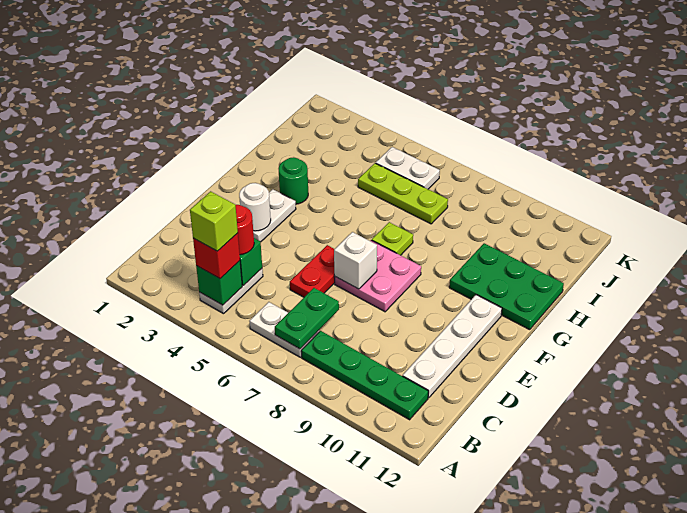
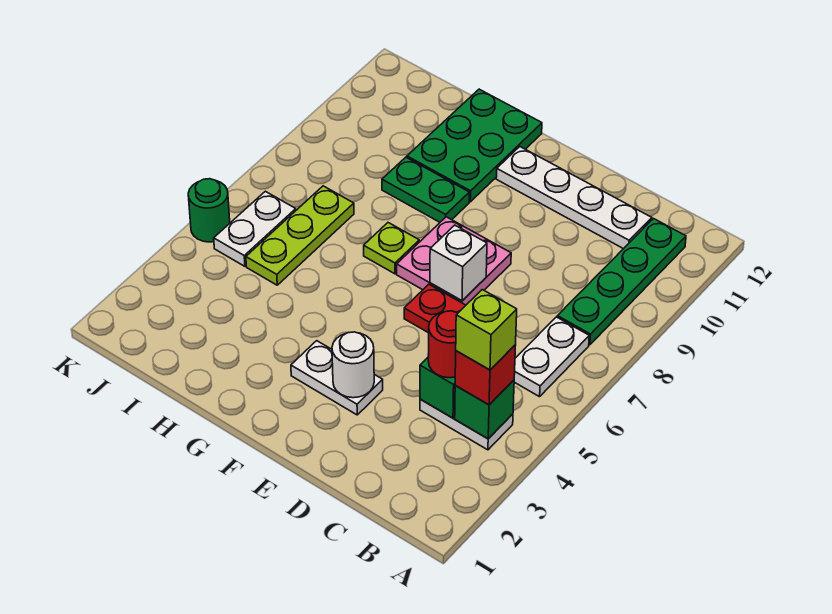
green 1x2 plate [275,288,339,349] -> green 1x2 plate moved to [382,157,469,222]
green 1x1 round brick [278,157,308,204] -> green 1x1 round brick moved to [188,179,230,242]

